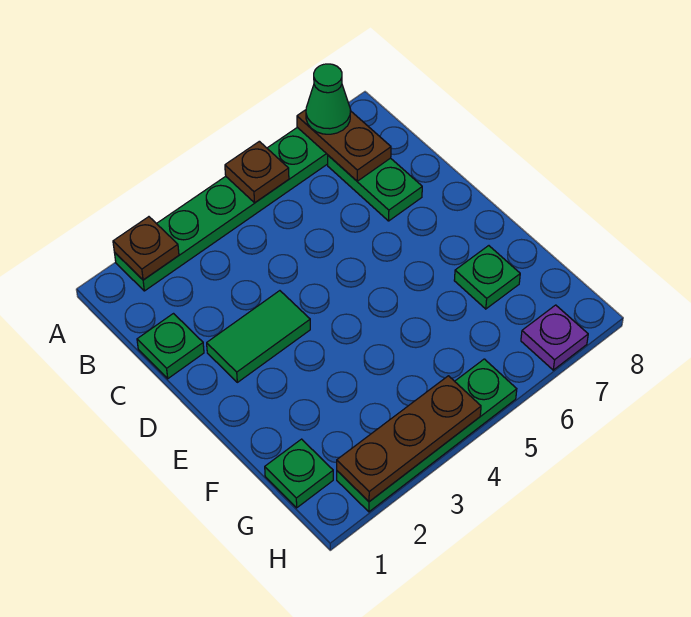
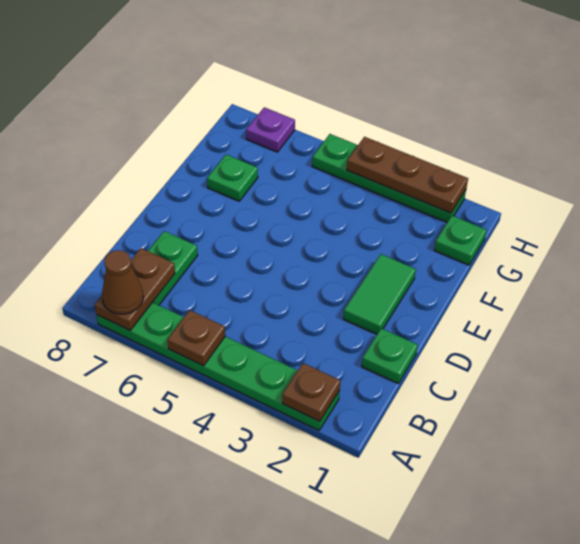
green 1x1 cone [306,64,350,134] -> brown 1x1 cone [102,250,143,314]
green 1x2 tile [207,291,310,382] -> green 1x2 tile turned to [343,254,416,334]

